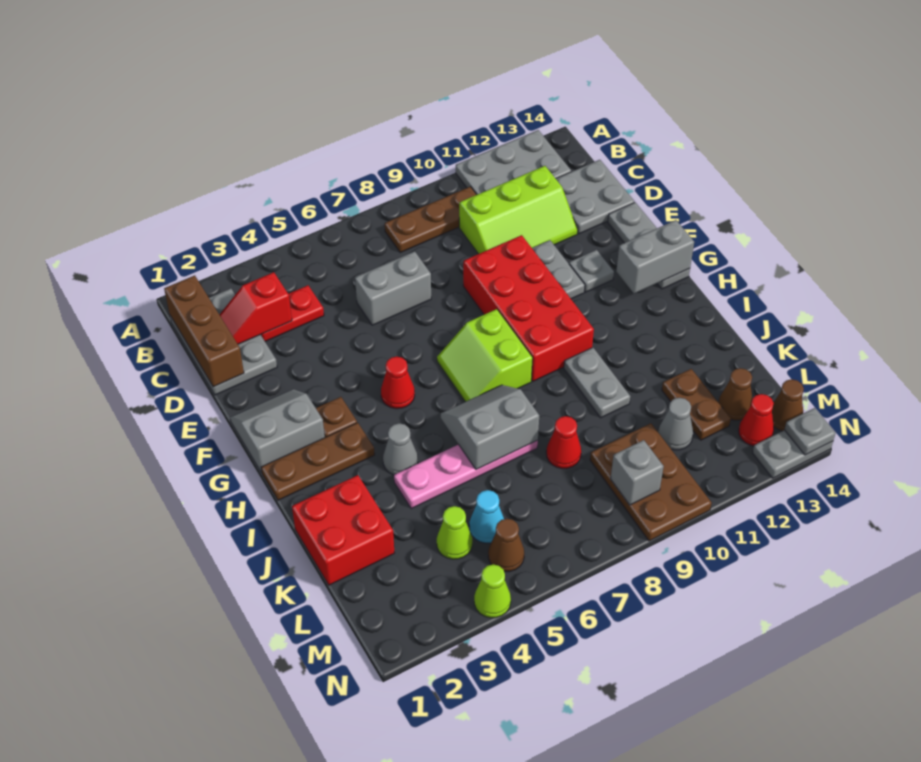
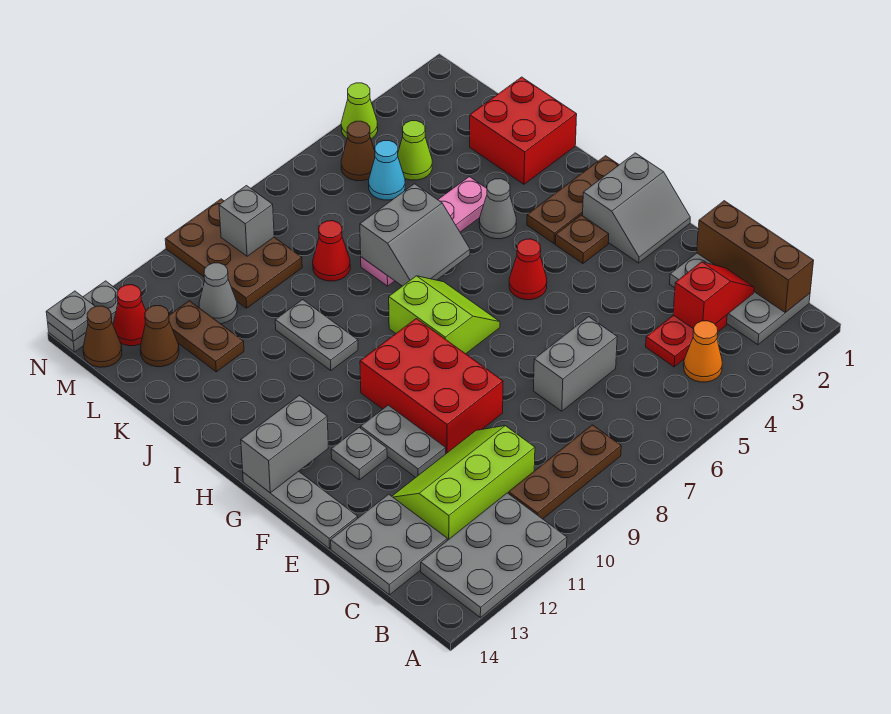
none -> orange 1x1 cone [684,321,722,382]
red 2x4 brick [463,235,594,381] -> red 2x3 brick [360,319,503,453]

